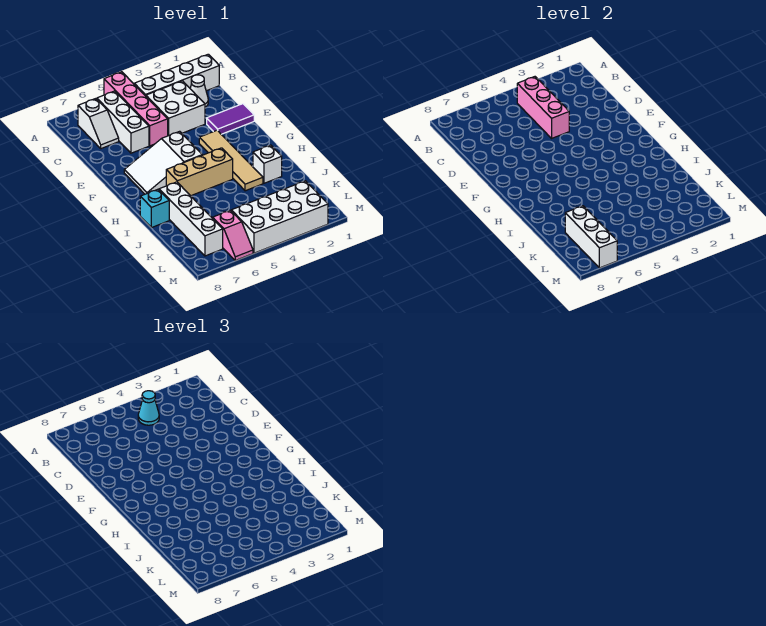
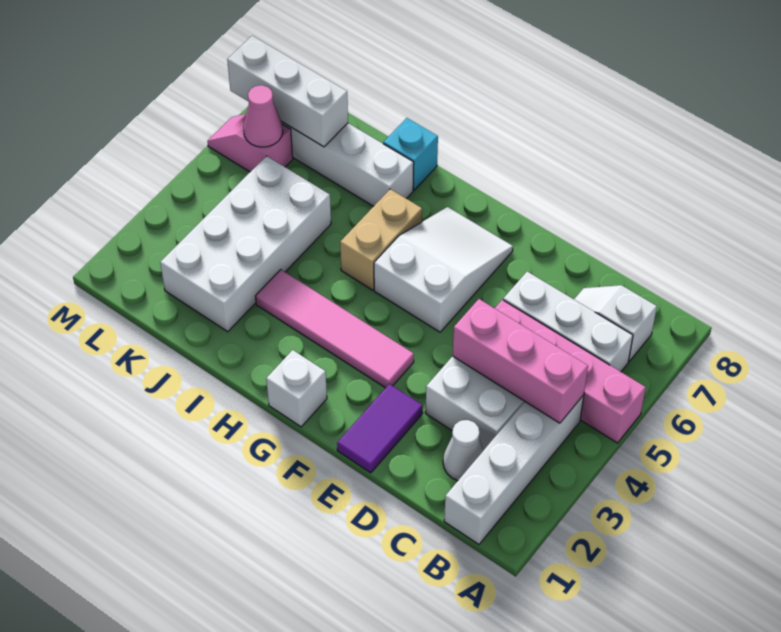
cyan 1x1 cone [138,391,159,425] -> none
tan 1x4 tile [199,130,263,191] -> pink 1x4 tile [255,270,414,388]
tan 1x3 brick [166,148,233,196] -> tan 1x2 brick [340,189,422,290]
white 1x1 brick [253,145,282,183] -> white 1x1 brick moved to [266,350,327,427]
white 2x4 brick [231,181,328,253] -> white 2x4 brick moved to [160,156,331,332]
none -> pink 1x1 cone [243,85,283,147]

